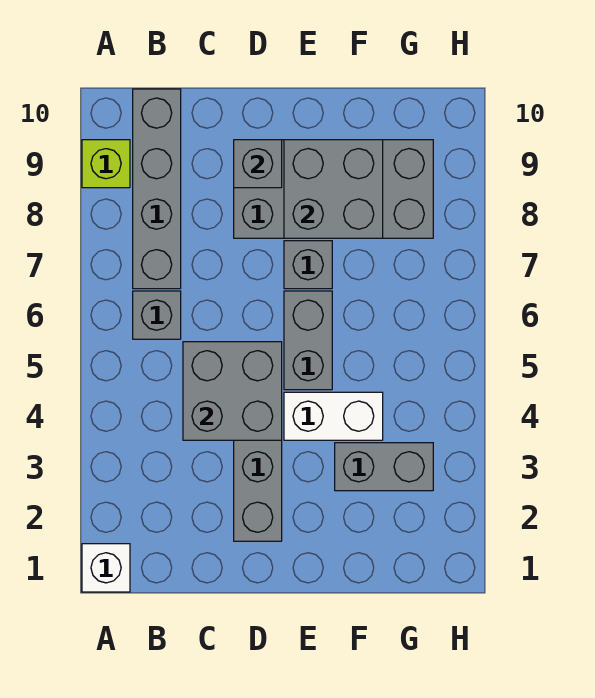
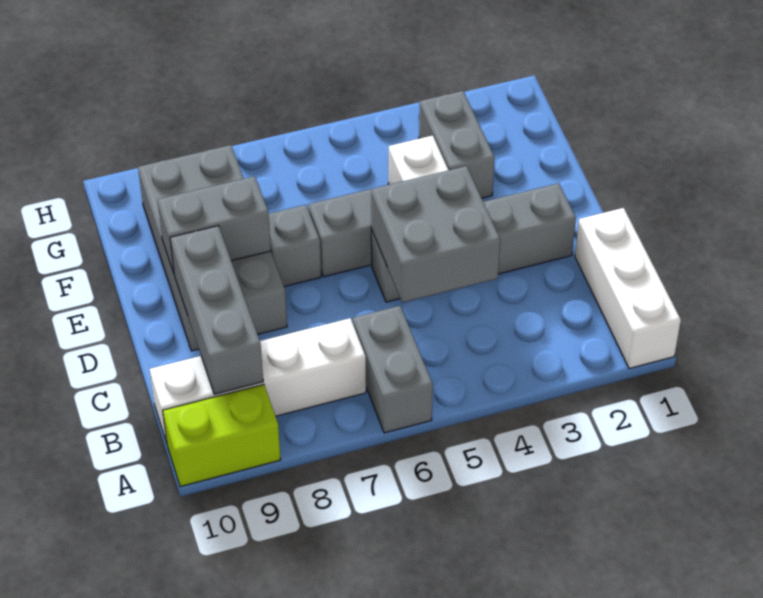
white 1x1 brick [82,544,130,592] -> white 1x3 brick [575,208,681,369]
lime 1x1 brick [82,140,130,188] -> lime 1x2 brick [163,384,281,487]
grey 1x1 brick [133,291,181,339] -> grey 1x2 brick [353,306,433,433]
grey 1x4 brick [133,89,181,289] -> white 1x4 brick [150,318,366,443]
grey 1x1 brick [234,140,282,188] -> grey 1x3 brick [170,226,263,394]
grey 2x2 brick [284,140,383,238] -> grey 1x2 brick [157,176,271,273]

